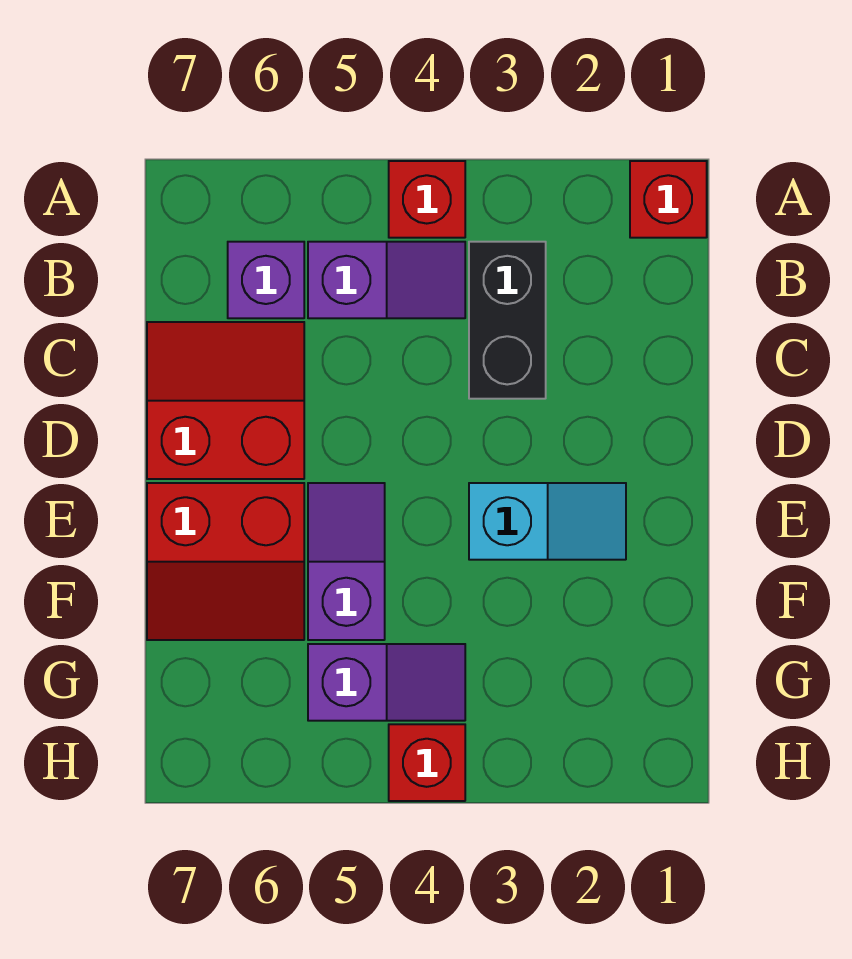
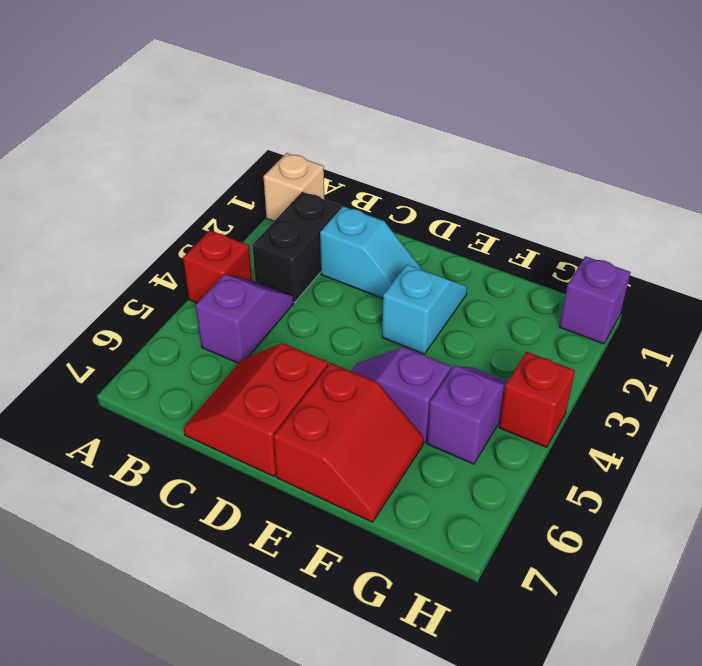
red 1x1 brick [630,161,707,238] -> tan 1x1 brick [264,153,324,221]
black 1x2 brick [469,242,546,399] -> black 1x2 brick turned to [252,192,341,302]
purple 1x1 brick [228,242,304,318] -> purple 1x1 brick moved to [560,256,631,344]
none -> cyan 1x2 slope [320,206,424,298]

